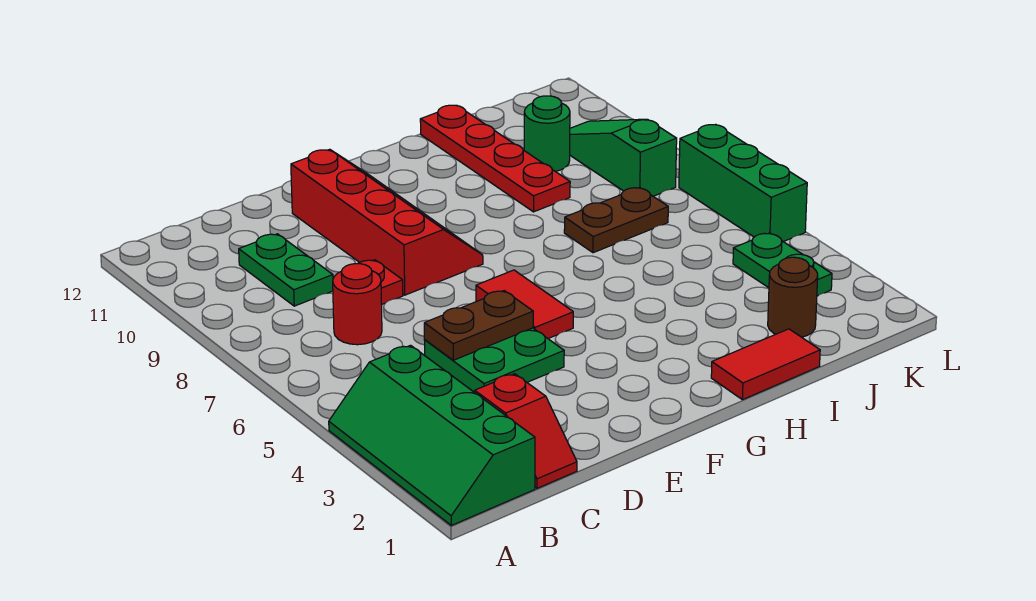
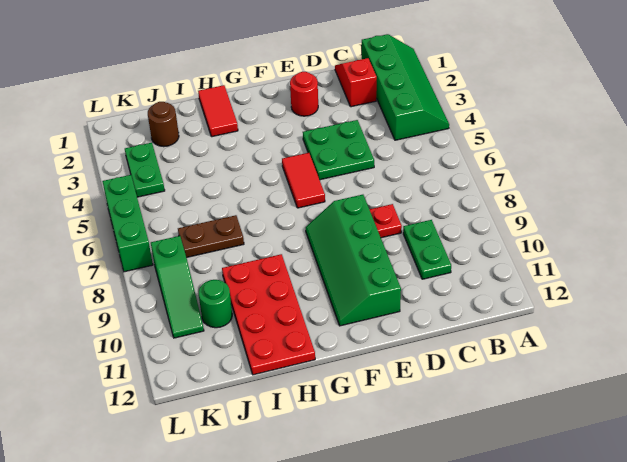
red 1x1 round brick [333,264,382,345] -> red 1x1 round brick moved to [290,72,318,116]
brown 1x2 plate [424,291,533,360] -> none
red 2x4 slope [291,149,483,295] -> green 2x4 slope [306,195,401,326]
red 1x2 tile [711,329,820,400] -> red 1x2 tile turned to [198,85,238,137]
red 1x4 plate [420,105,570,212] -> red 2x4 plate [222,254,315,375]

